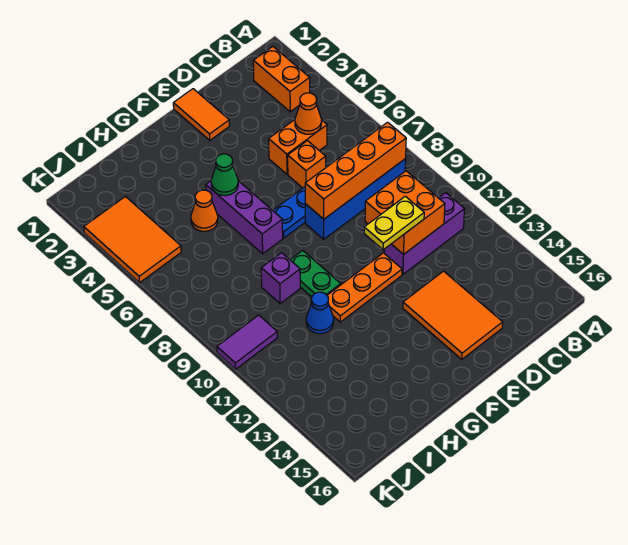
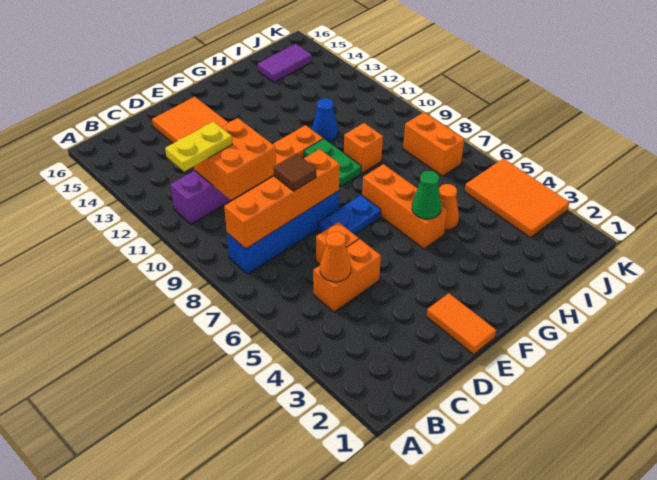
orange 1x2 brick [253,47,310,112] -> orange 1x2 brick moved to [403,112,464,176]
none -> brown 1x1 tile [274,153,316,191]
yellow 1x2 plate [364,196,424,250] -> yellow 1x2 plate moved to [165,122,232,172]
purple 1x3 brick [206,181,283,254] -> orange 1x3 brick [362,164,447,249]
purple 1x1 brick [261,253,300,304] -> orange 1x1 brick [344,123,383,173]
purple 1x2 tile [217,315,277,369] -> purple 1x2 tile moved to [258,44,312,83]

